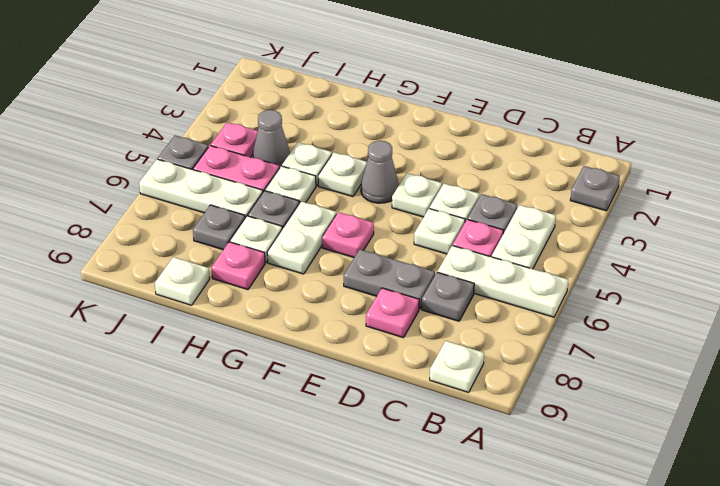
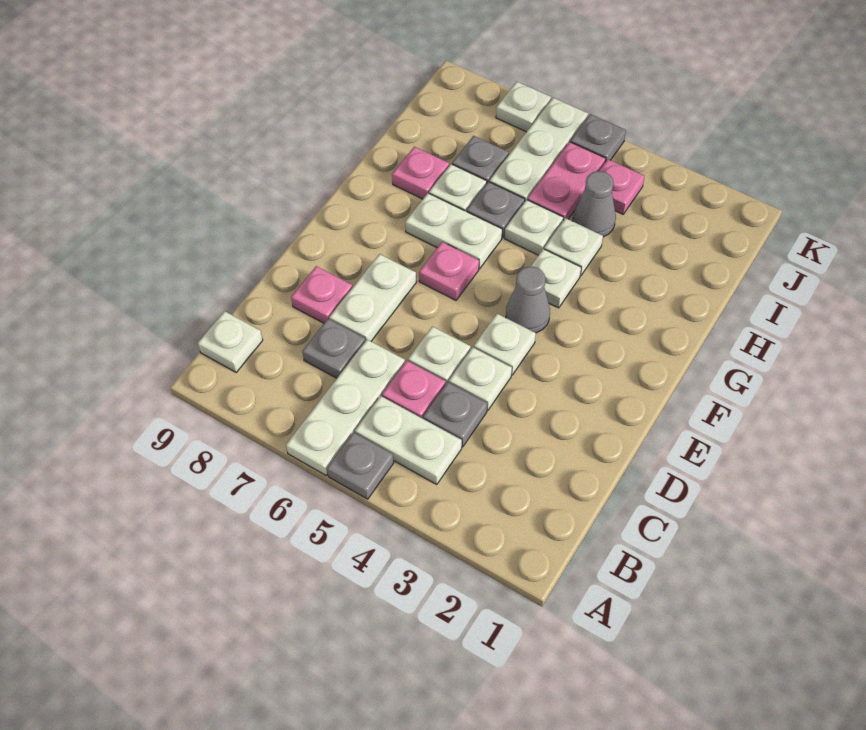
grey 1x1 plate [570,166,620,211] -> grey 1x1 plate moved to [327,433,394,499]
grey 1x2 plate [344,249,435,309] -> white 1x2 plate [329,254,416,341]
white 1x1 plate [155,257,210,305] -> white 1x1 plate moved to [496,82,551,132]

